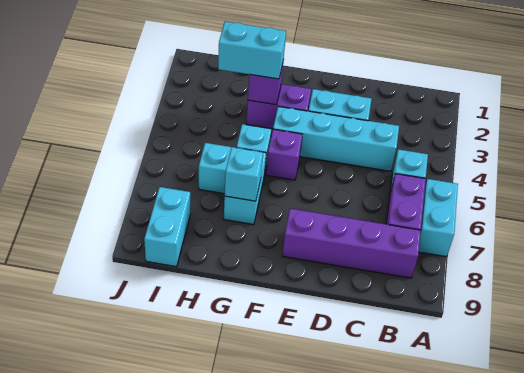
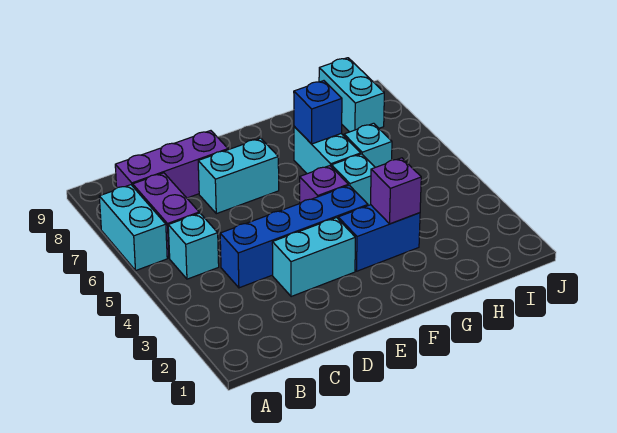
purple 1x4 brick [282,209,421,278] -> purple 1x3 brick [115,131,228,198]
cyan 1x4 brick [273,106,399,171] -> blue 1x4 brick [220,185,368,288]
purple 1x2 brick [246,84,311,129] -> blue 1x2 brick [338,205,420,271]
cyan 1x2 brick [218,22,286,79] -> cyan 1x2 brick moved to [198,138,279,214]
cyan 1x1 brick [225,147,263,201] -> blue 1x1 brick [294,81,342,144]

